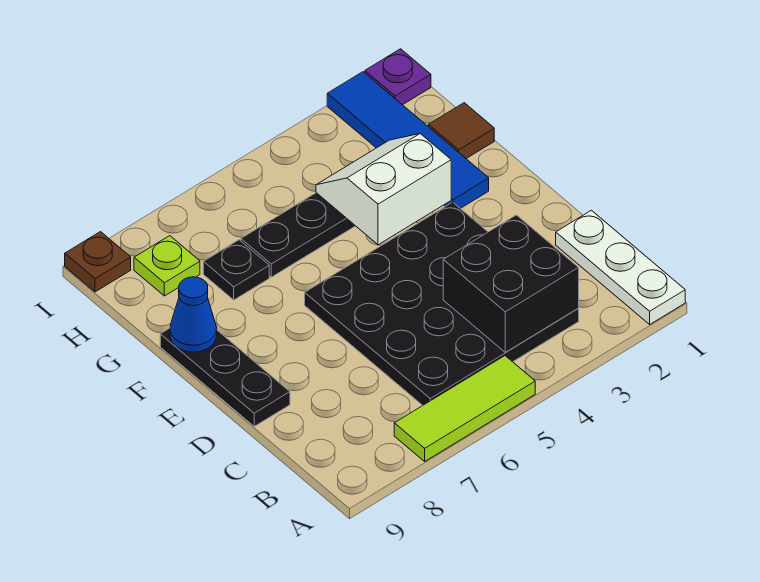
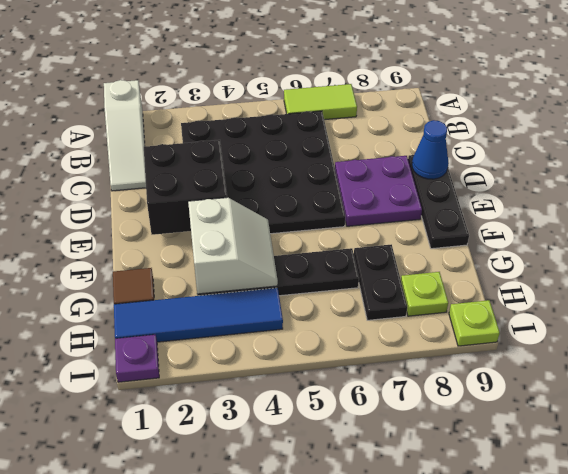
white 1x3 plate [556,210,685,324] -> white 1x3 slope [104,80,146,191]
lime 1x3 tile [394,356,535,461] -> lime 1x2 tile [284,84,357,120]
black 2x2 brick [443,215,579,353] -> black 2x2 brick moved to [144,140,227,235]
none -> purple 2x2 plate [335,156,422,226]
blue 1x4 tile [327,72,489,208] -> blue 1x4 tile turned to [114,288,283,342]
white 2x2 slope [316,134,451,245] -> white 2x2 slope turned to [188,198,278,294]
blue 1x1 cone [170,277,217,352] -> blue 1x1 cone moved to [412,120,449,179]
black 1x1 plate [203,240,269,300] -> black 1x2 plate [354,244,407,320]
brown 1x1 plate [65,232,131,292] -> lime 1x1 plate [449,300,500,346]

